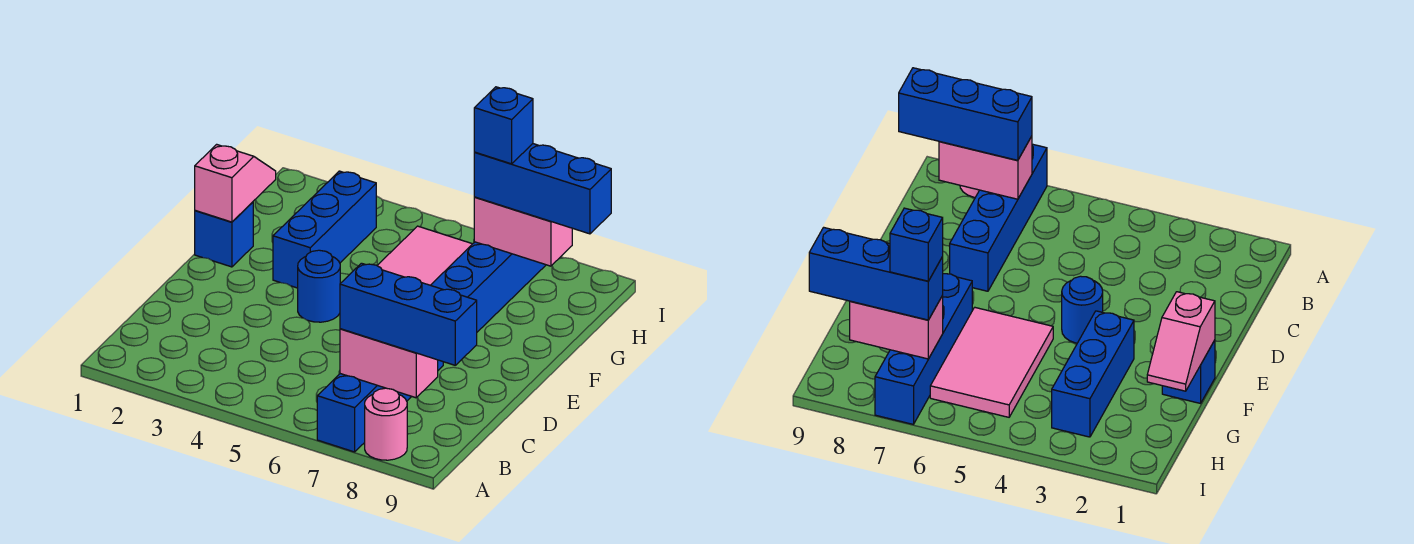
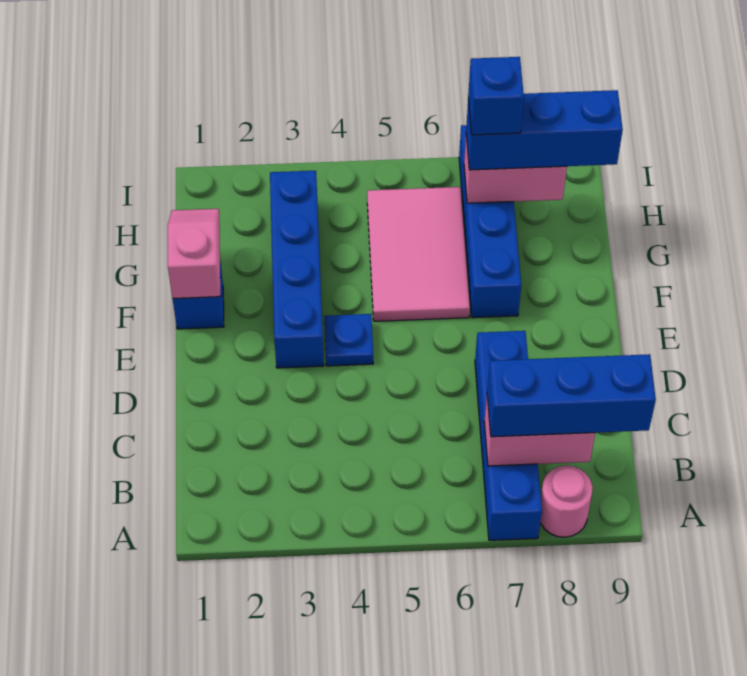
blue 1x1 round brick [298,250,340,322] -> blue 1x1 plate [324,314,373,366]
blue 1x3 brick [273,171,376,288] -> blue 1x4 brick [270,171,324,368]

